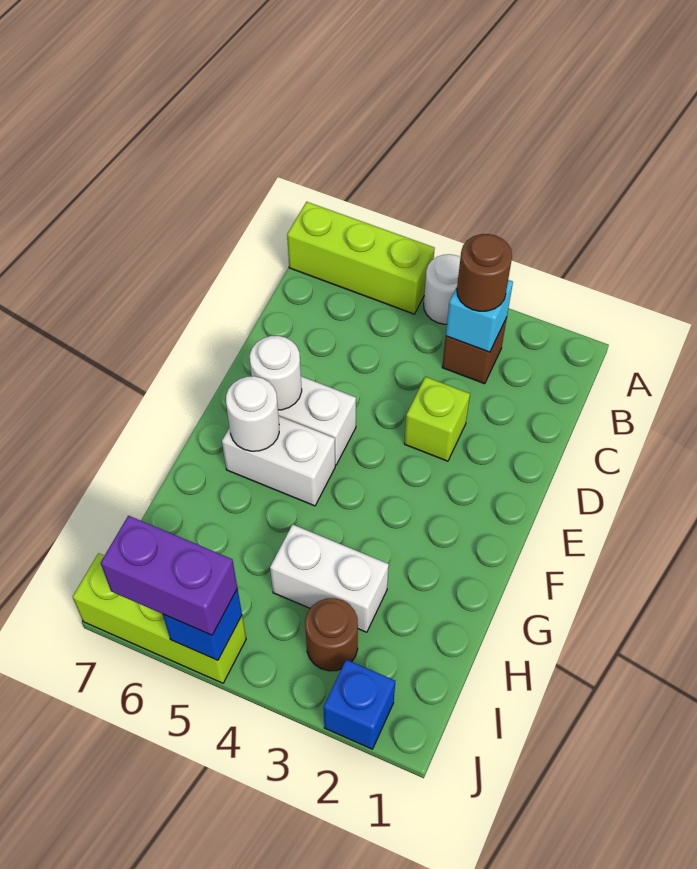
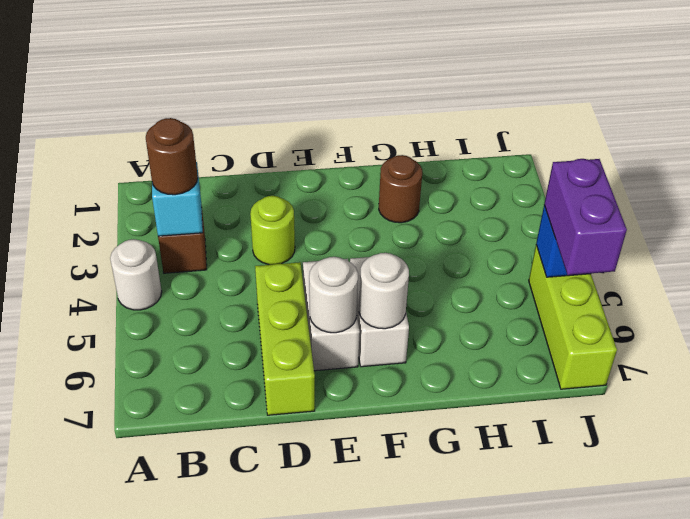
lime 1x3 brick [287,202,435,314] -> lime 1x3 brick moved to [255,262,315,415]
lime 1x1 brick [404,377,470,461] -> lime 1x1 round brick [250,196,295,265]
white 1x2 brick [270,525,389,632] -> none
brown 1x1 round brick [305,598,358,671] -> brown 1x1 round brick moved to [379,155,422,223]
blue 1x1 brick [323,660,395,749] -> none

